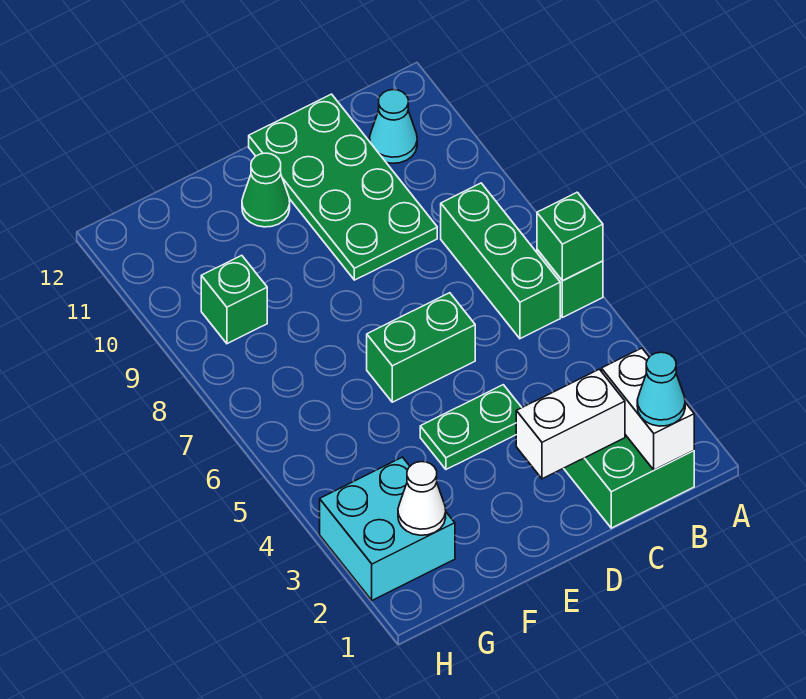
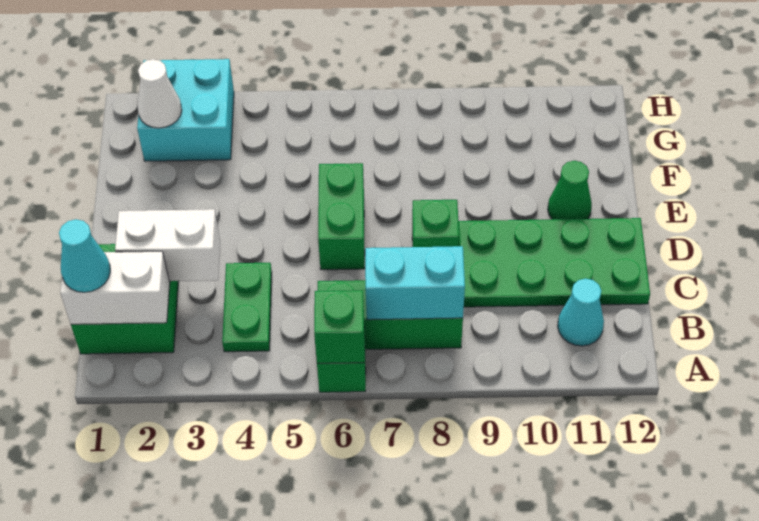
none -> cyan 1x2 brick [365,246,465,320]
white 1x2 brick [516,369,625,479] -> white 1x2 brick turned to [115,209,220,281]
green 1x2 plate [420,385,522,469] -> green 1x2 plate moved to [222,263,272,352]
green 1x1 brick [201,255,267,344] -> green 1x1 brick moved to [412,200,459,247]

